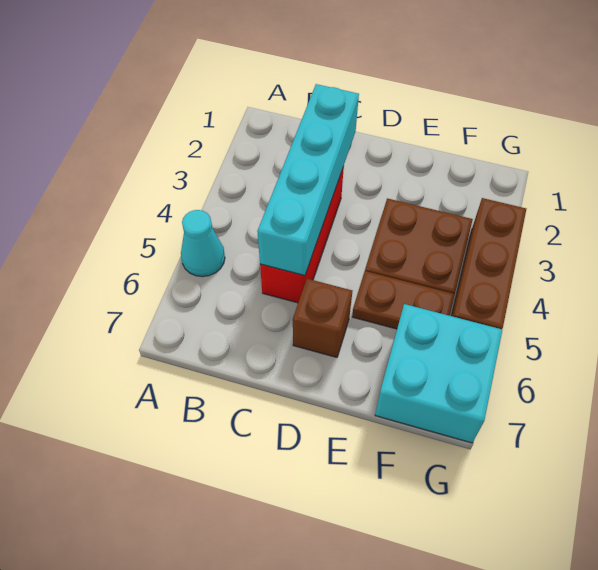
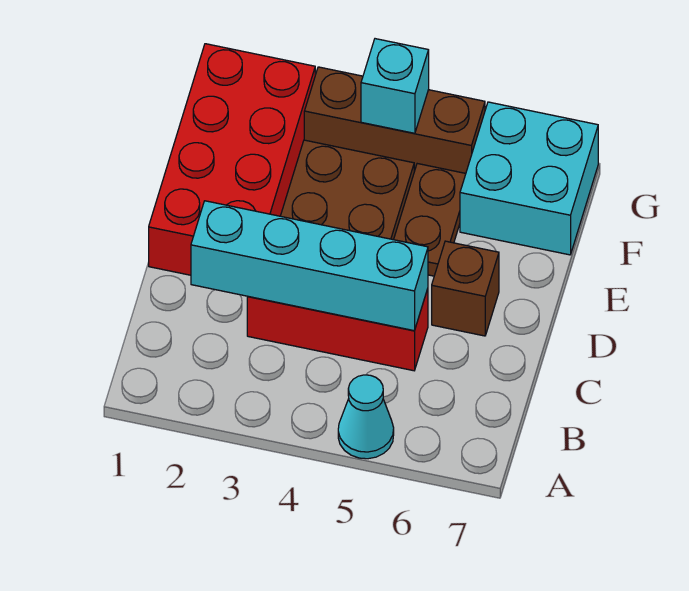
none -> red 2x4 brick [149,44,315,275]
none -> cyan 1x1 brick [361,39,429,133]

